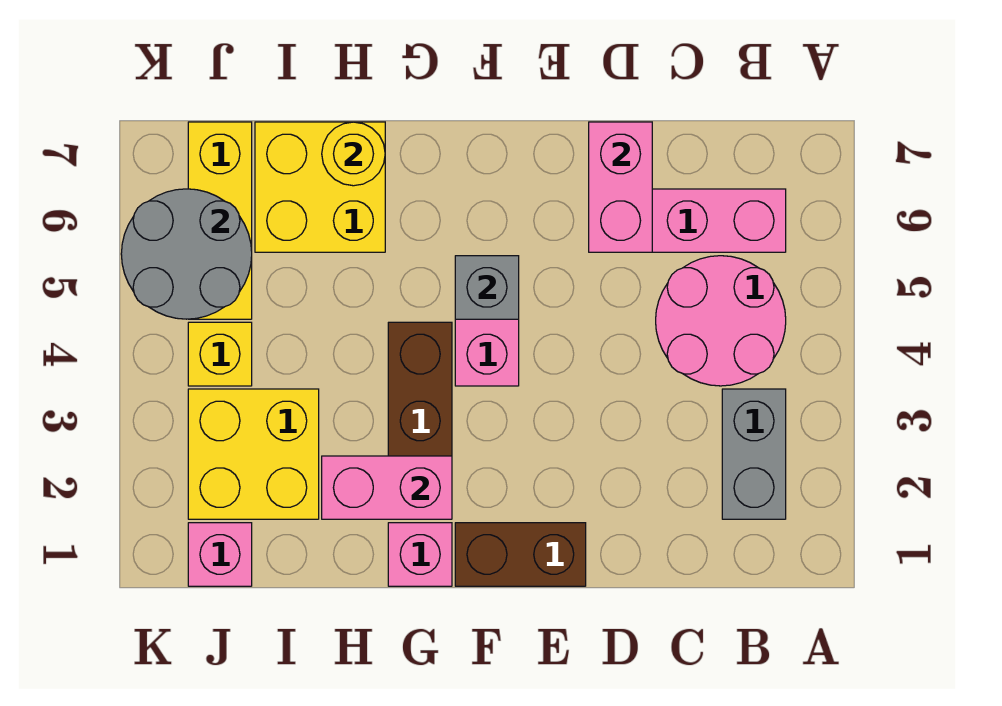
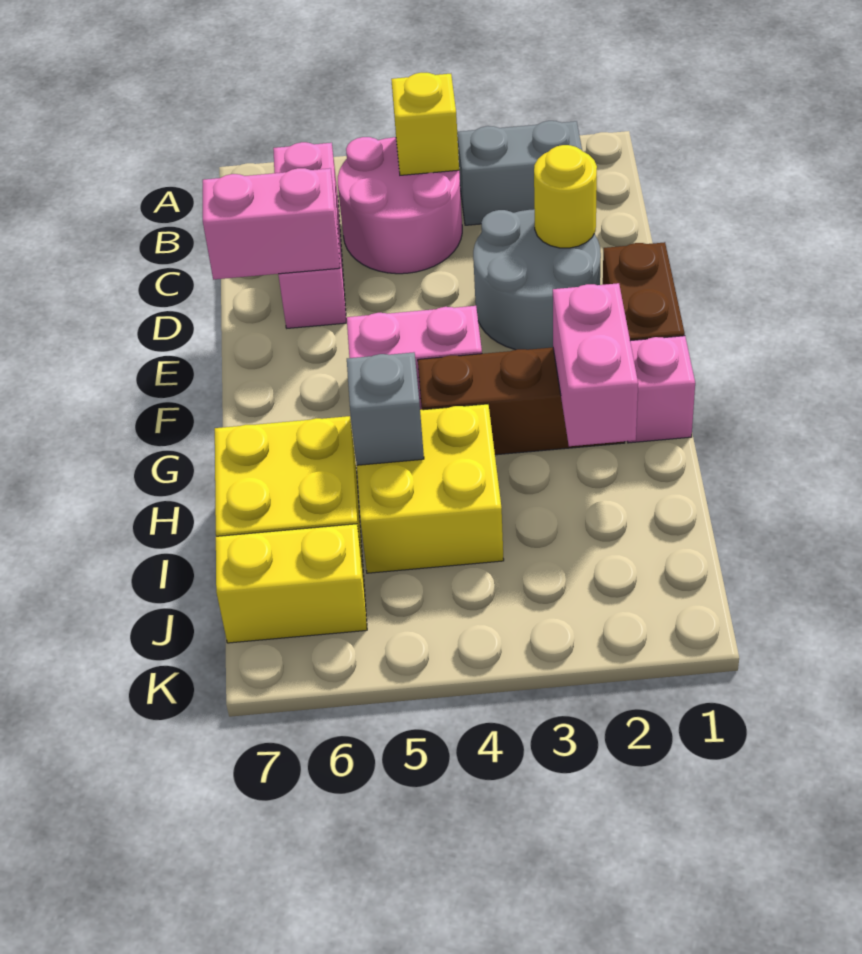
grey 1x1 brick [455,256,519,319] -> grey 1x1 brick moved to [347,352,424,465]
yellow 1x1 round brick [322,122,385,186] -> yellow 1x1 round brick moved to [534,145,597,248]
yellow 2x2 brick [188,389,319,519] -> yellow 2x2 brick moved to [357,404,504,573]
pink 1x1 brick [188,523,252,586] -> none
yellow 1x1 brick [188,322,252,386] -> yellow 1x1 brick moved to [391,73,459,175]
yellow 1x3 brick [188,122,252,319] -> yellow 1x2 brick [216,524,367,643]
grey 2x2 round brick [121,189,252,319] -> grey 2x2 round brick moved to [473,209,601,350]

